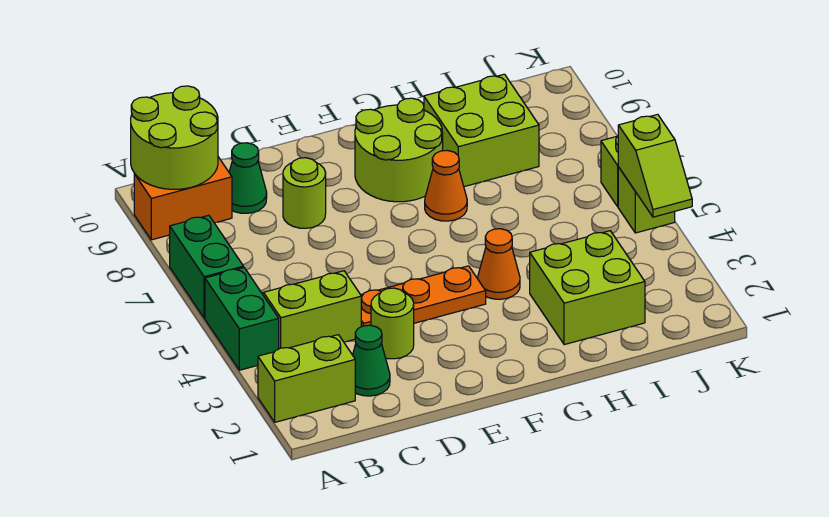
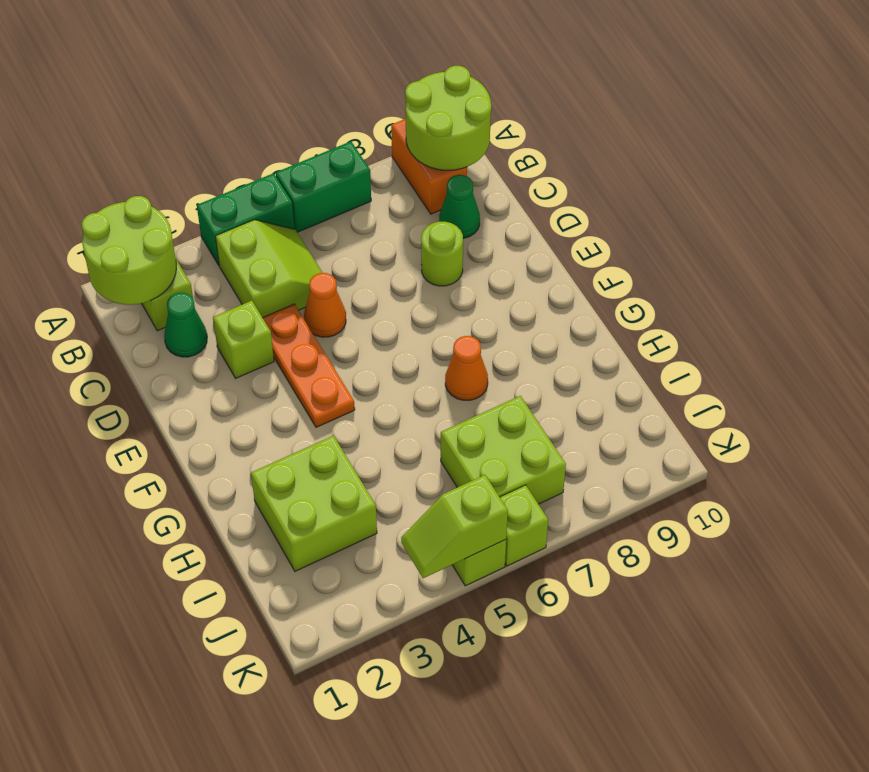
lime 1x1 round brick [371,288,414,359] -> lime 1x1 brick [213,301,274,378]
lime 2x2 round brick [355,98,443,202] -> lime 2x2 round brick moved to [82,196,176,305]
orange 1x1 cone [478,229,520,299] -> orange 1x1 cone moved to [304,273,346,337]
lime 2x2 brick [424,74,539,187] -> lime 2x2 brick moved to [441,396,566,504]

